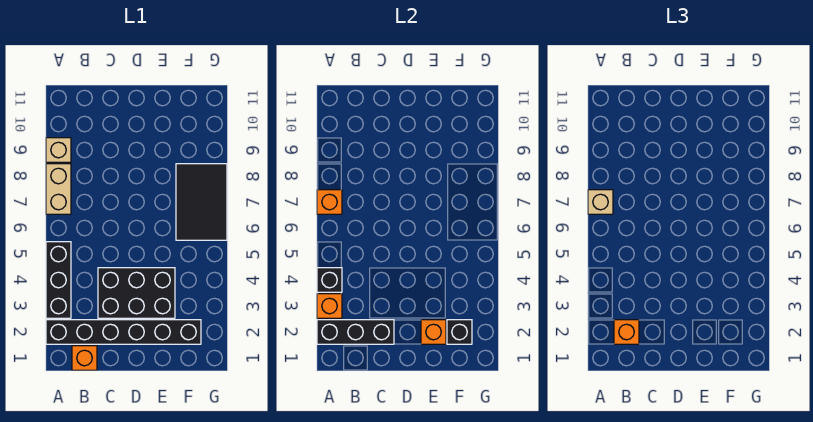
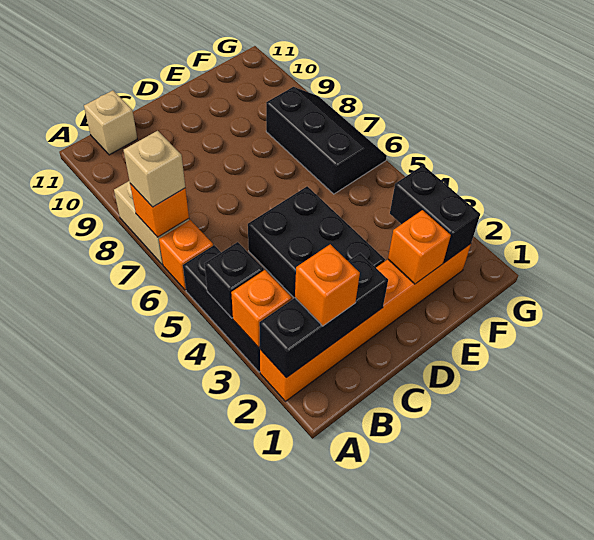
black 1x6 brick [46,320,201,344] -> orange 1x6 brick [260,244,471,401]
tan 1x1 brick [46,138,71,162] -> tan 1x1 brick moved to [84,90,137,155]
orange 1x1 brick [72,346,97,370] -> orange 1x1 brick moved to [159,220,213,290]
black 2x3 brick [98,268,175,318] -> black 2x3 brick turned to [248,186,385,298]
black 1x1 brick [447,320,472,344] -> black 1x2 brick [390,165,480,263]
black 2x3 tile [176,164,227,240] -> black 2x3 slope [266,87,387,194]

